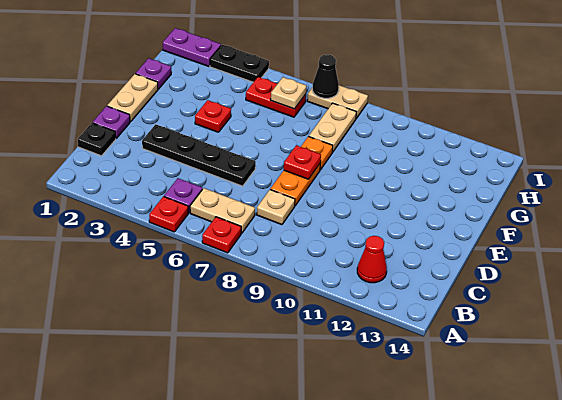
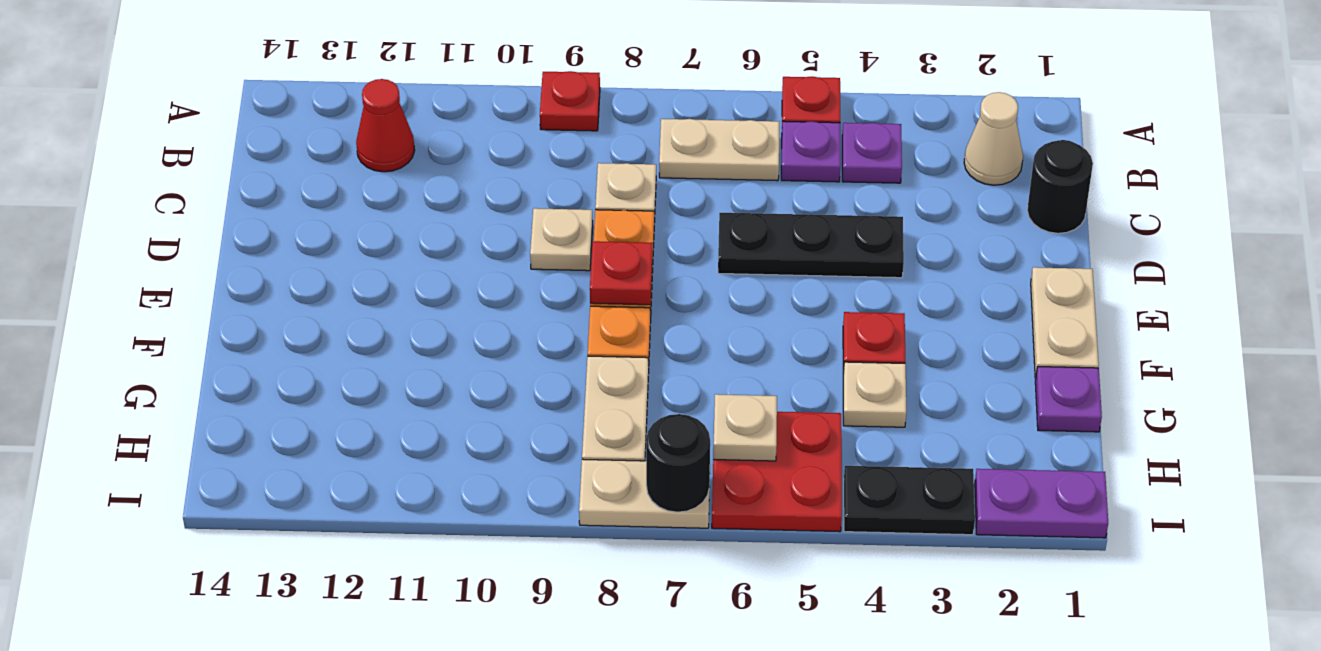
red 1x1 plate [202,217,241,253] -> red 1x1 plate moved to [540,71,600,131]
none -> tan 1x1 cone [964,92,1023,185]
black 1x1 plate [78,123,116,156] -> black 1x1 round brick [1027,140,1093,233]
purple 1x1 plate [93,106,130,138] -> purple 1x1 plate moved to [842,123,902,183]
black 1x4 plate [142,124,256,186] -> black 1x3 plate [718,213,904,278]
none -> tan 1x1 plate [530,208,593,271]
none -> tan 1x1 plate [843,362,906,427]
red 1x2 plate [246,77,306,117] -> red 2x2 plate [712,412,842,532]
black 1x1 cone [312,55,339,98] -> black 1x1 round brick [646,414,710,512]

